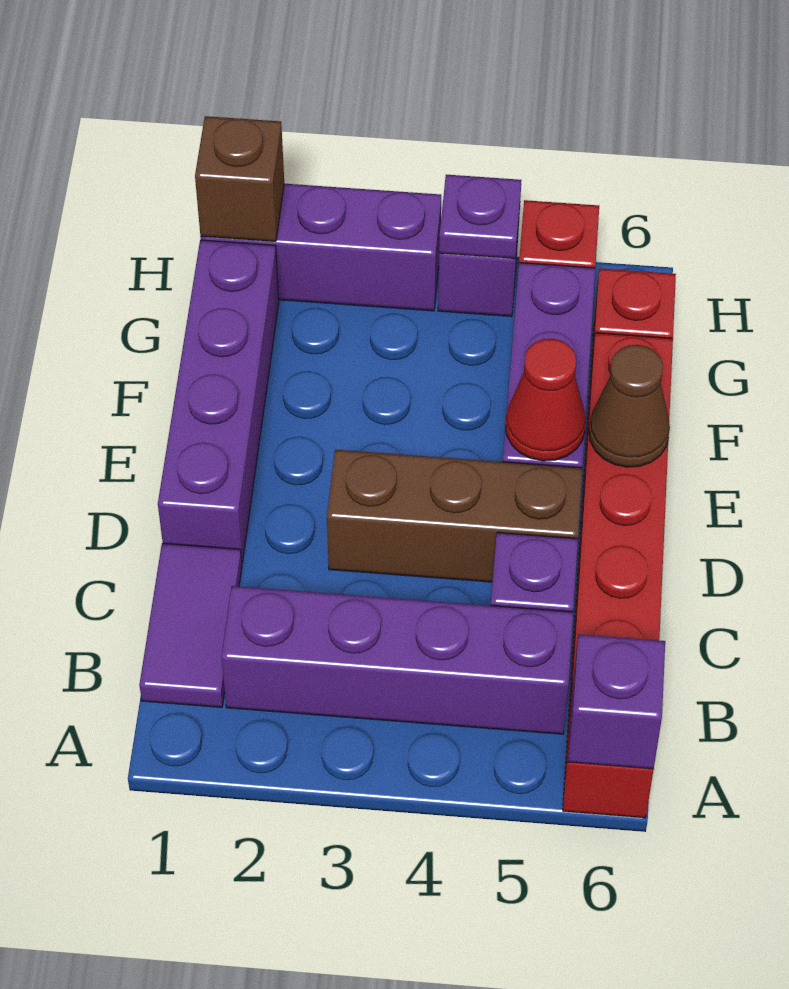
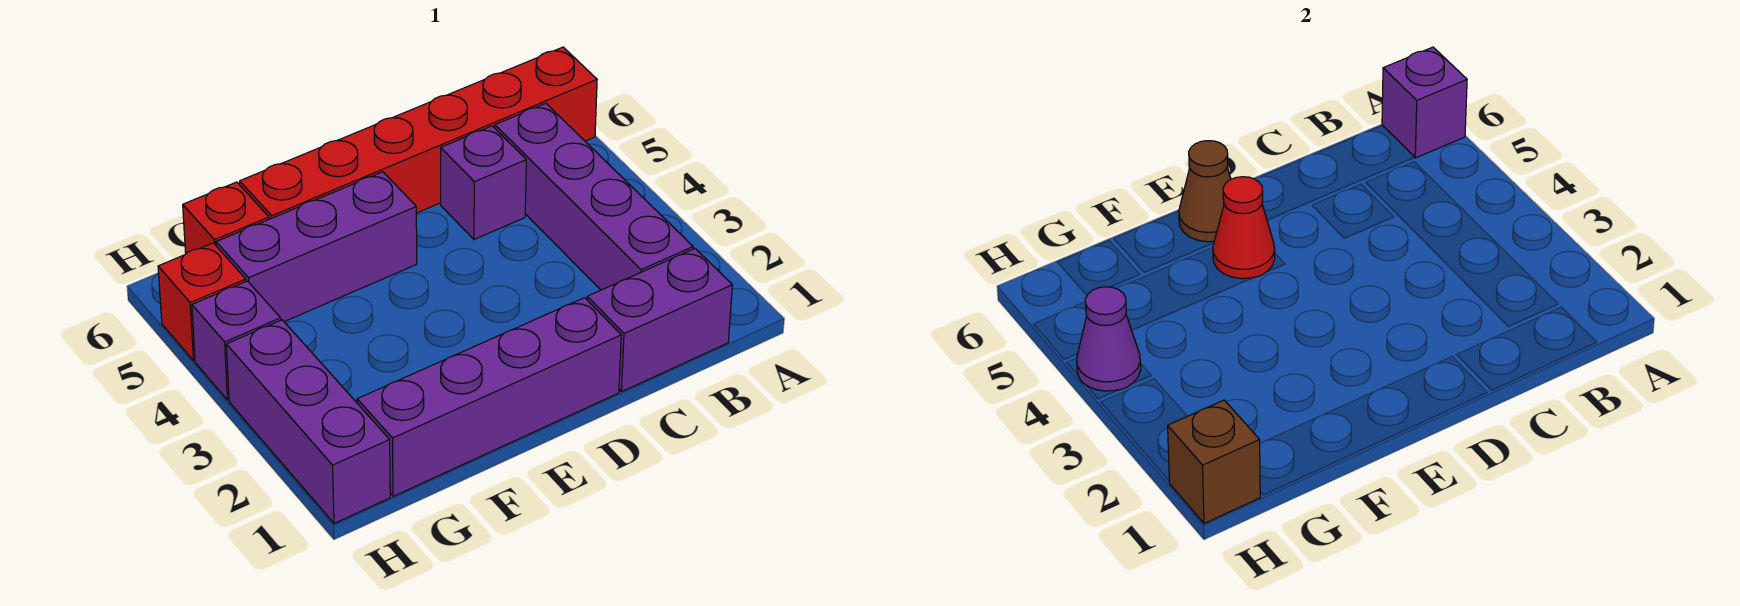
purple 1x2 tile [139,543,242,708] -> purple 1x2 brick [587,249,732,392]
brown 1x3 brick [327,450,582,582] -> none
purple 1x1 plate [439,175,521,259] -> purple 1x1 cone [1077,287,1141,391]

